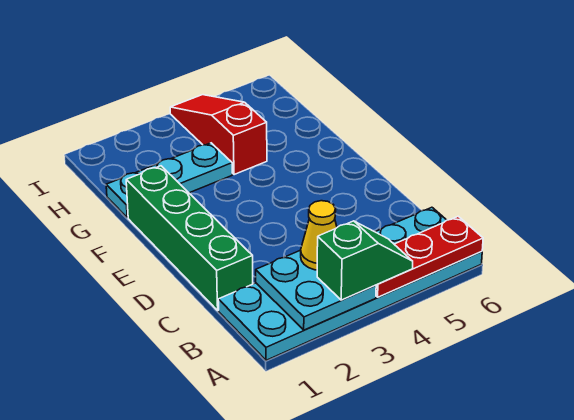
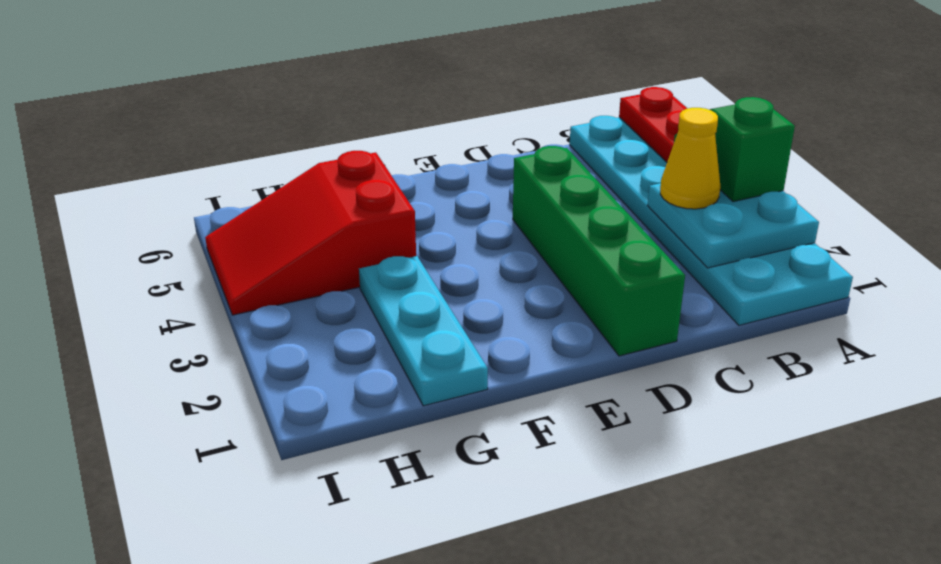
green 1x4 brick [126,166,253,310] -> green 1x4 brick turned to [513,146,685,356]
red 1x3 slope [170,95,267,175] -> red 2x3 slope [205,151,416,315]

